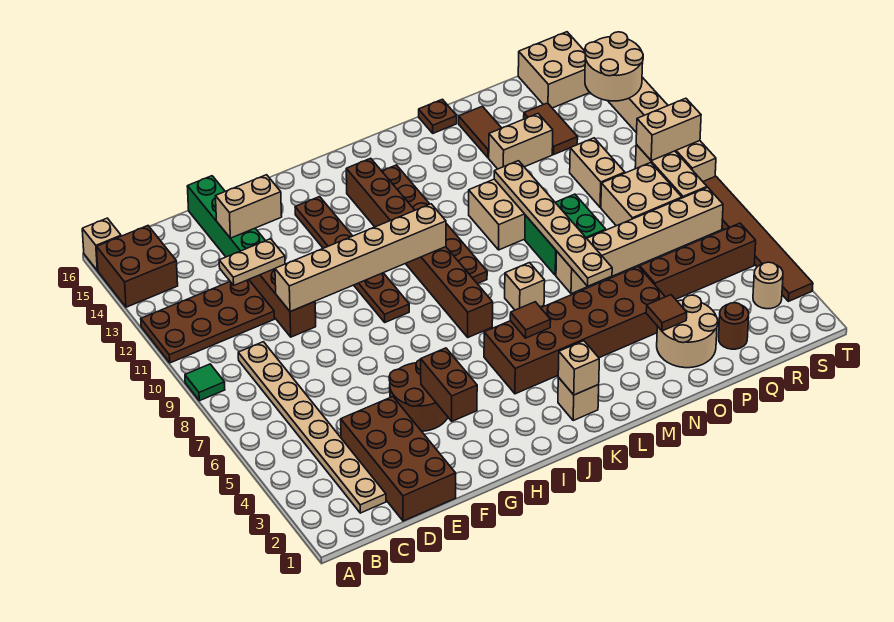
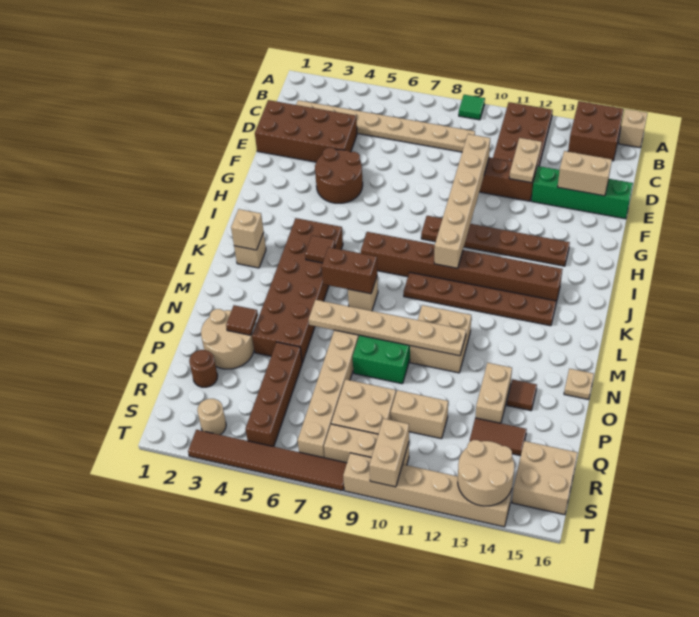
tan 1x2 brick [216,175,282,238] -> tan 1x2 brick turned to [558,151,612,196]
brown 1x2 brick [421,348,477,421] -> brown 1x2 brick moved to [322,247,377,294]
brown 1x1 plate [419,99,457,133] -> tan 1x1 plate [564,369,594,400]
brown 1x2 tile [459,106,501,158] -> brown 1x1 tile [507,380,537,411]

